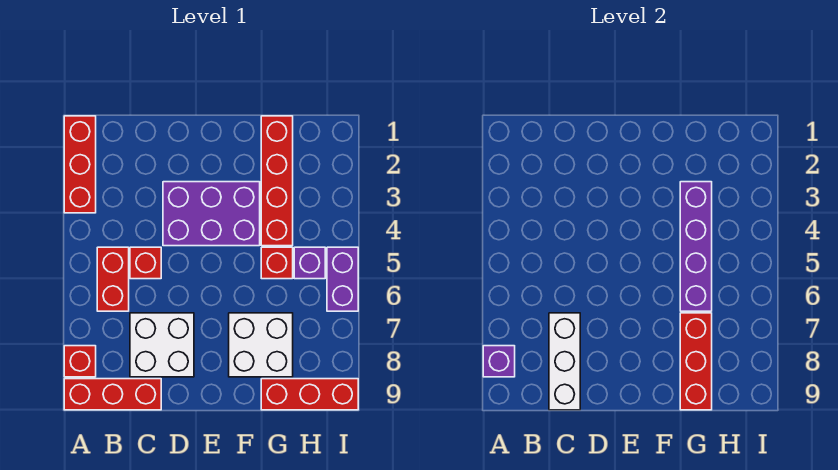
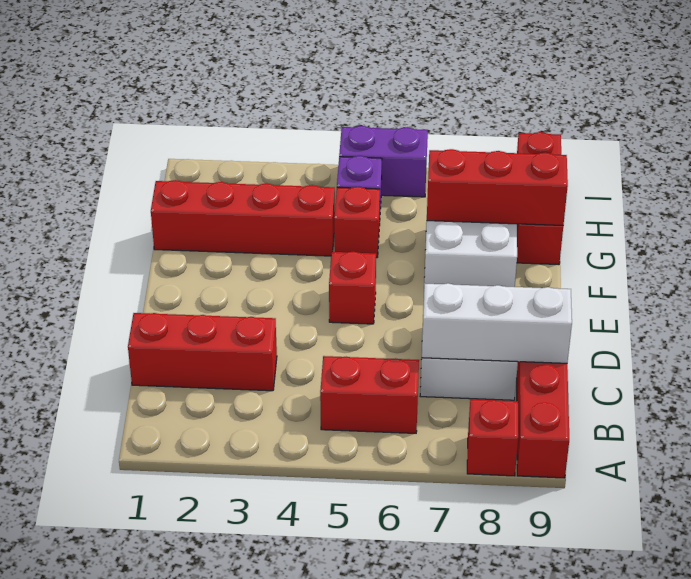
red 1x3 brick [64,116,96,213] -> red 1x3 brick moved to [128,313,277,391]
purple 1x1 brick [483,346,515,377] -> none
red 1x1 brick [130,247,161,279] -> red 1x1 brick moved to [329,251,376,324]
purple 2x3 brick [163,182,260,246] -> none
purple 1x4 brick [680,182,712,311] -> none

